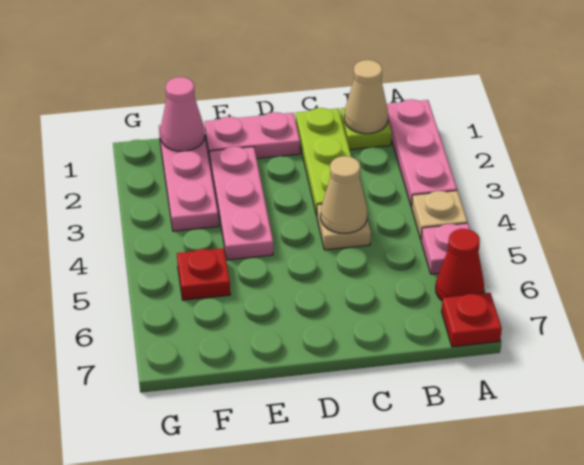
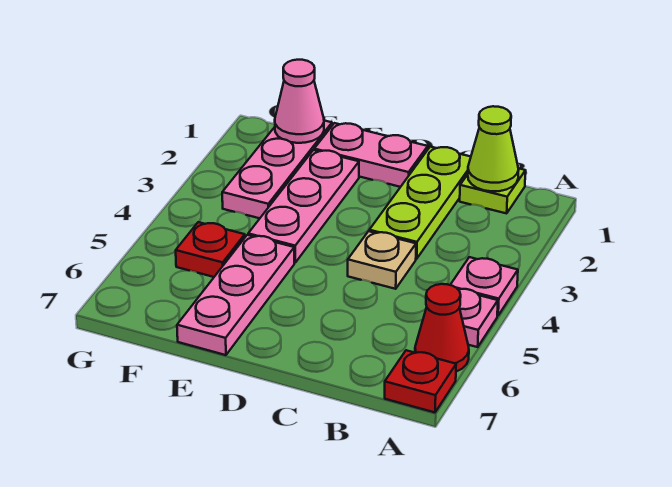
pink 1x3 plate [387,99,457,207] -> pink 1x3 plate moved to [177,235,294,355]
tan 1x1 plate [412,191,467,239] -> pink 1x1 plate [451,257,518,316]
tan 1x1 cone [344,60,388,134] -> lime 1x1 cone [468,106,519,191]
tan 1x1 cone [321,156,367,233] -> none

